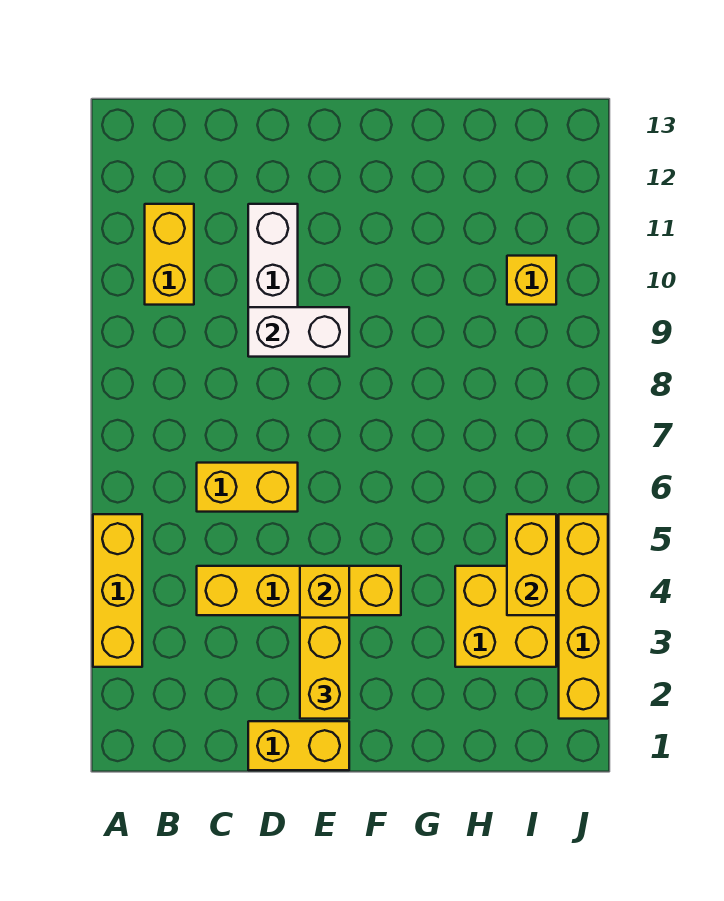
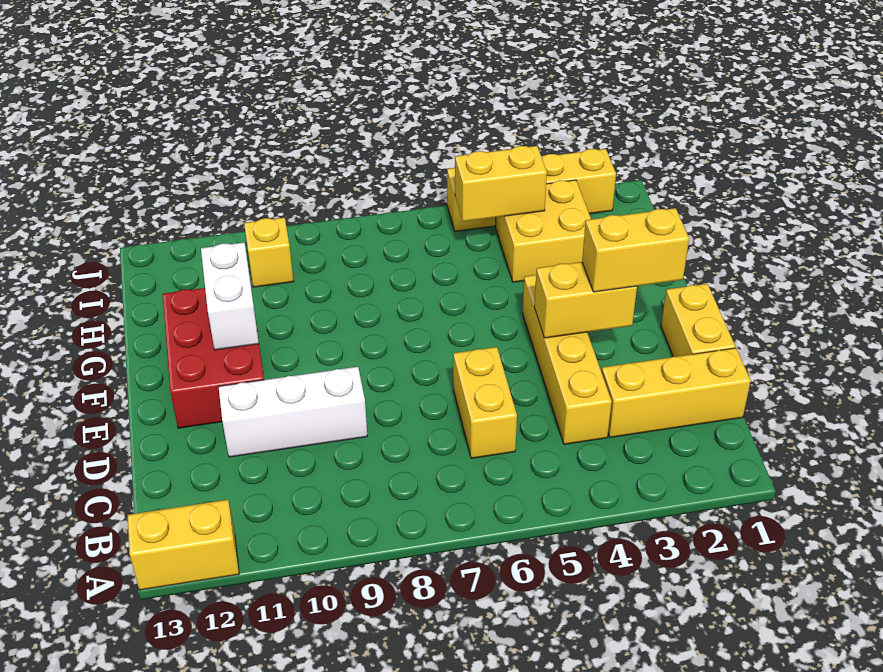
yellow 1x3 brick [93,514,142,667] -> yellow 1x3 brick moved to [602,348,751,437]
yellow 1x2 brick [145,204,194,305] -> yellow 1x2 brick moved to [128,500,239,590]
white 1x2 brick [248,307,349,357] -> white 1x2 brick moved to [201,243,259,350]
none -> red 2x3 brick [162,288,264,428]

